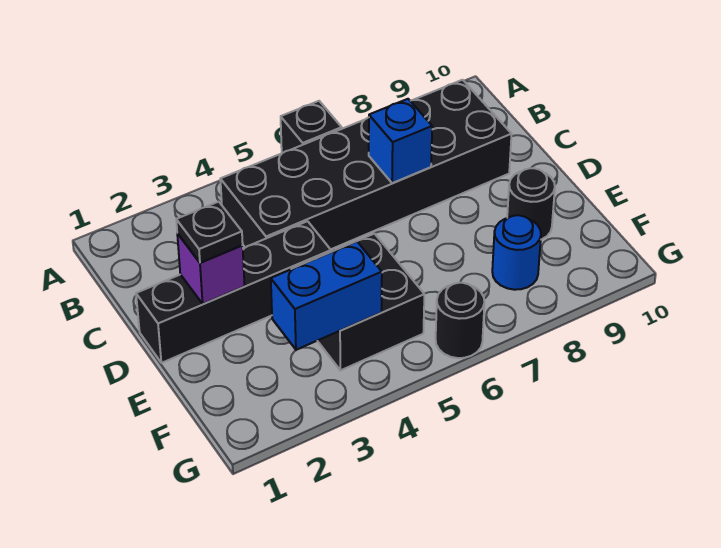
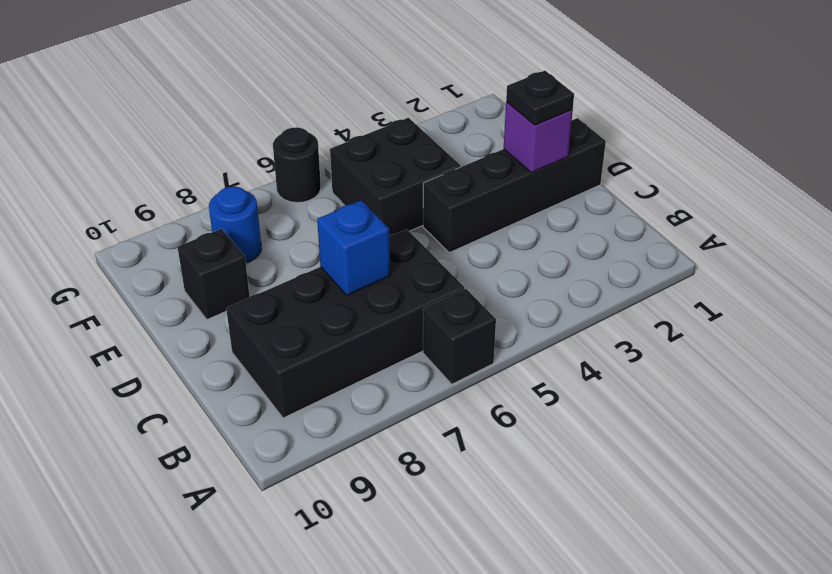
black 2x6 brick [220,80,512,249] -> black 2x4 brick [226,229,464,418]
black 1x1 round brick [507,168,555,240] -> black 1x1 brick [178,229,250,319]
blue 1x2 brick [271,241,382,350] -> none

